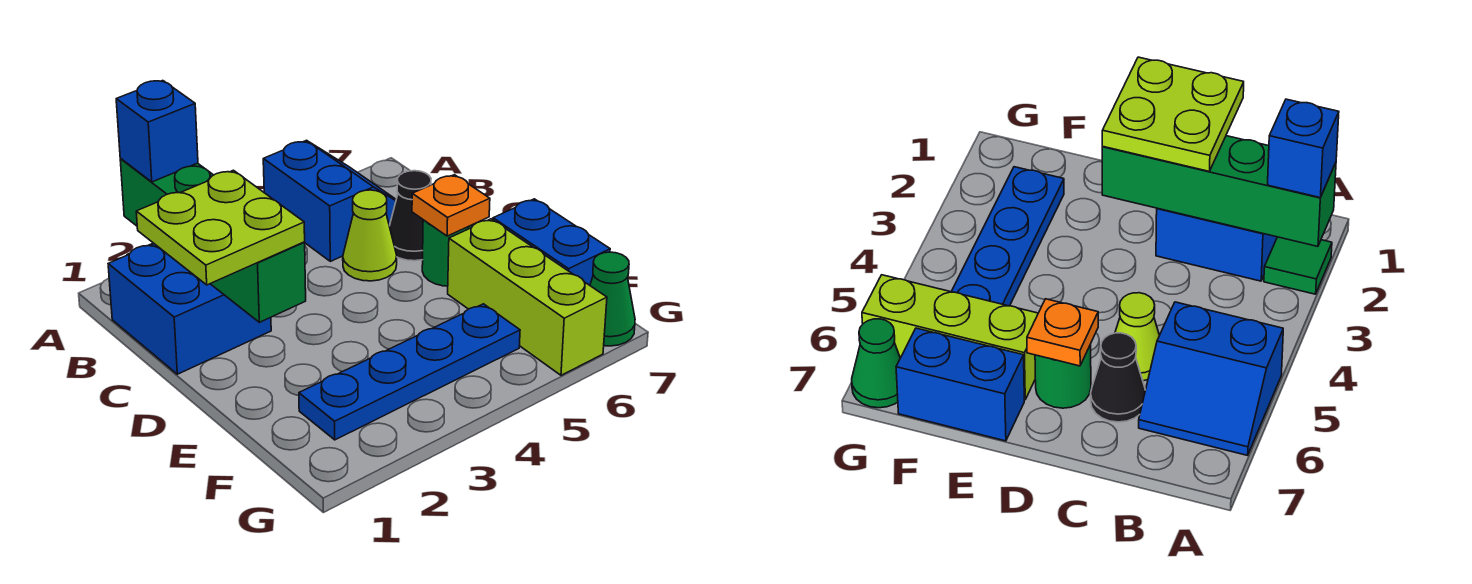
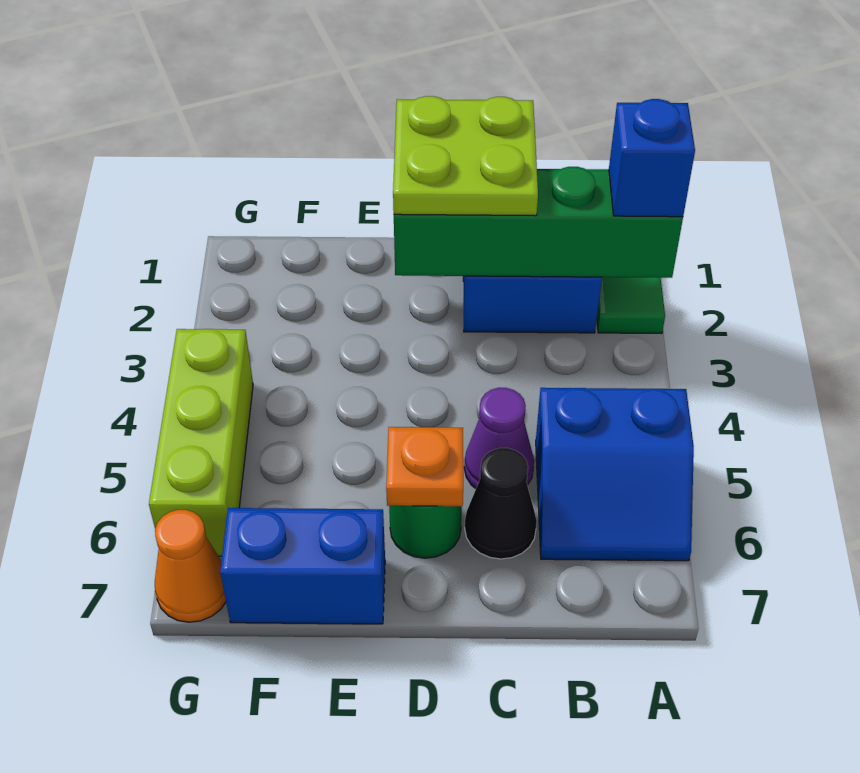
lime 1x1 cone [343,190,397,281] -> purple 1x1 cone [464,388,534,489]
lime 1x3 brick [448,219,607,375] -> lime 1x3 brick turned to [149,329,253,556]
blue 1x4 plate [299,304,520,440] -> none
green 1x1 cone [590,252,635,346] -> orange 1x1 cone [155,510,226,622]

